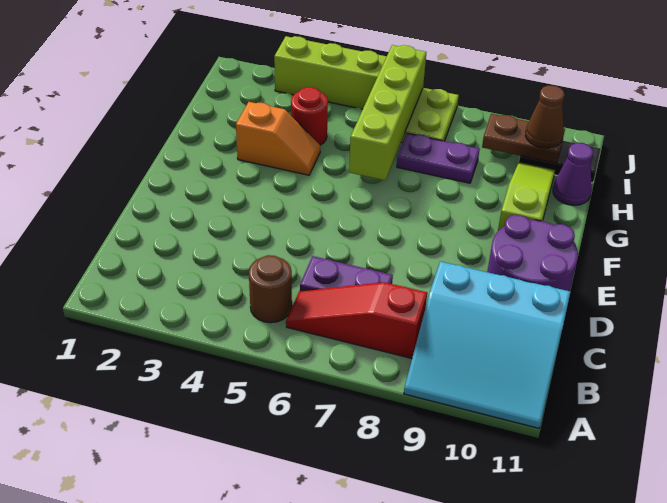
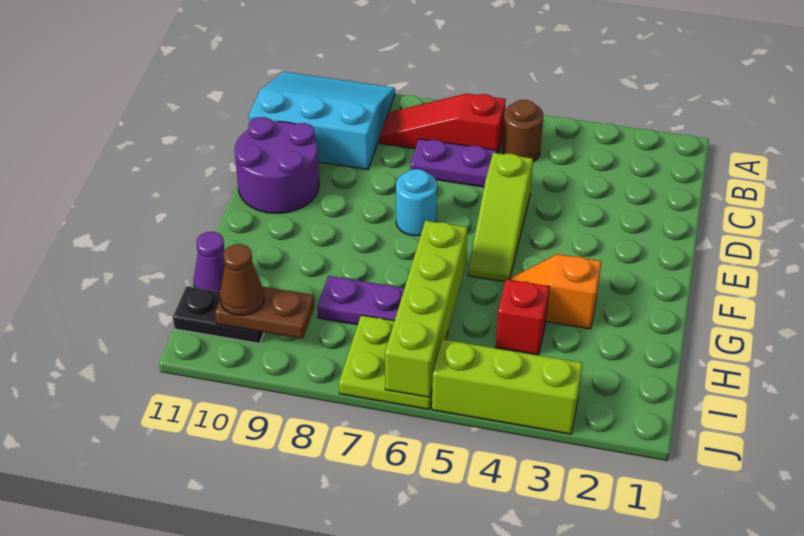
red 1x3 slope [286,282,427,358] -> red 1x3 slope turned to [380,94,506,153]
none -> cyan 1x1 round brick [396,169,437,236]
lime 1x3 slope [498,162,555,231] -> lime 1x3 slope moved to [468,153,533,282]
red 1x1 round brick [291,87,328,145] -> red 1x1 brick [496,279,549,355]

